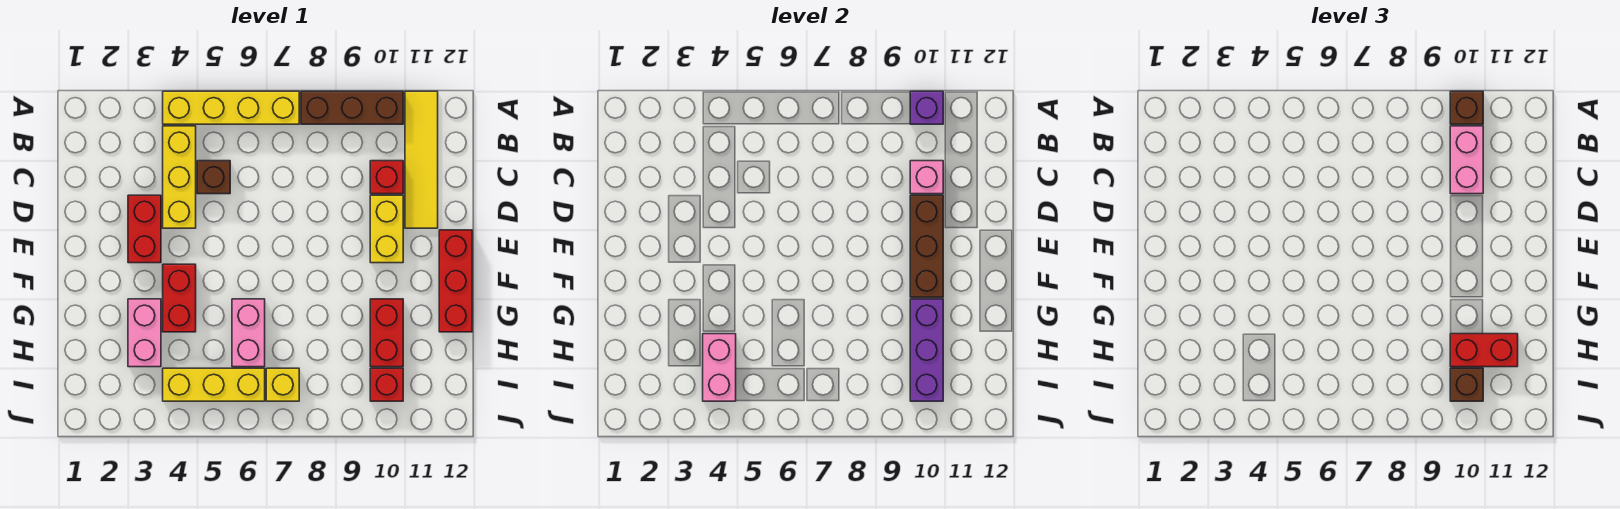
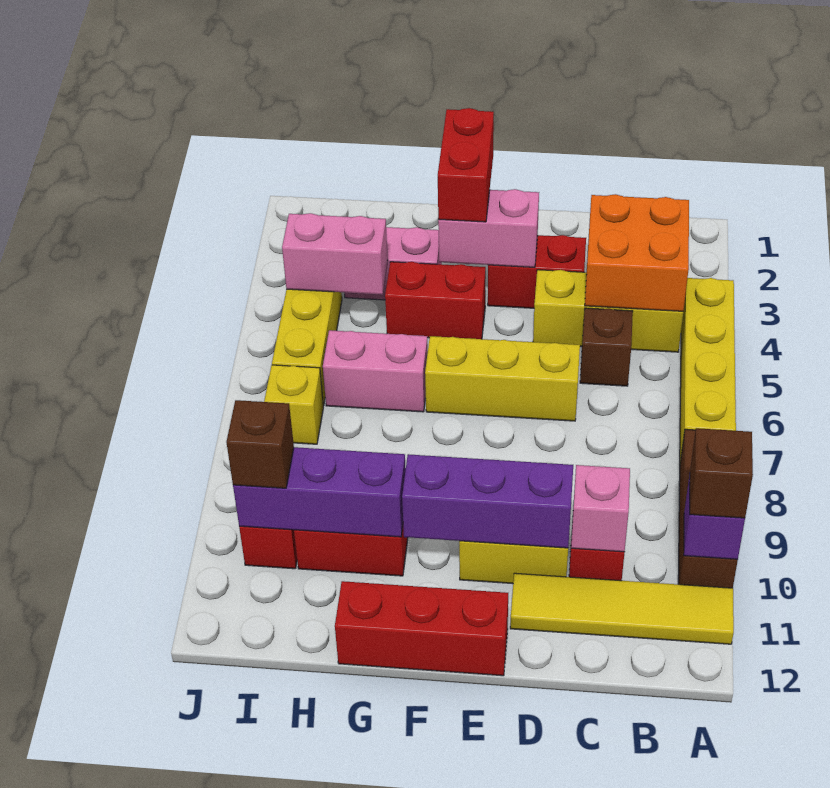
none -> orange 2x2 brick [585,194,689,311]
pink 1x2 brick [1450,126,1483,194] -> pink 1x2 brick moved to [438,189,539,267]
none -> yellow 1x3 brick [425,336,580,421]
brown 1x3 brick [910,195,943,297] -> purple 1x3 brick [402,454,573,548]
red 1x2 brick [1450,334,1518,367] -> red 1x2 brick moved to [438,108,494,222]

